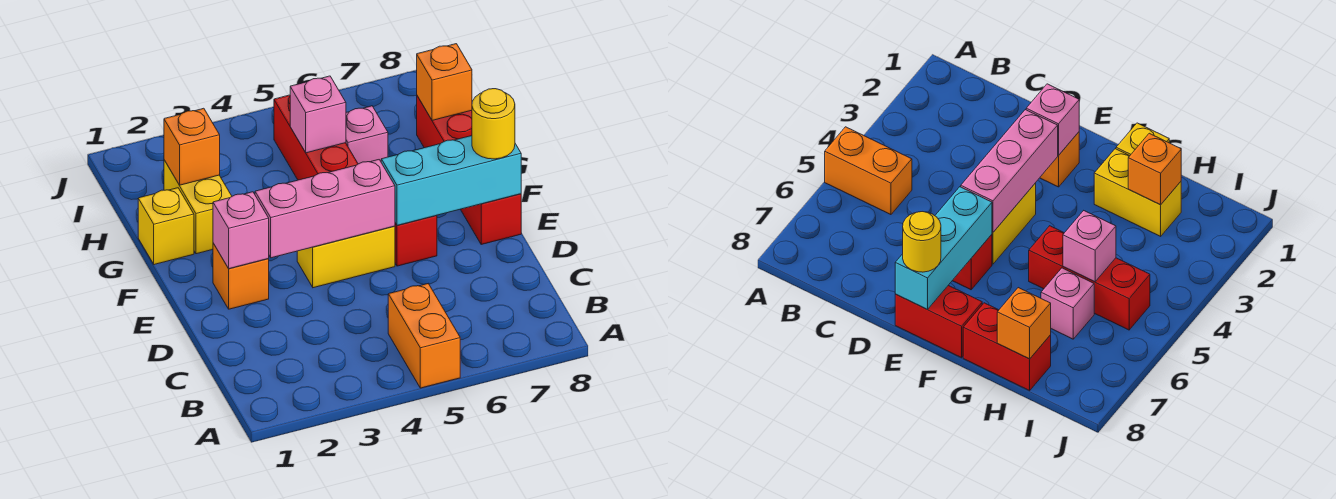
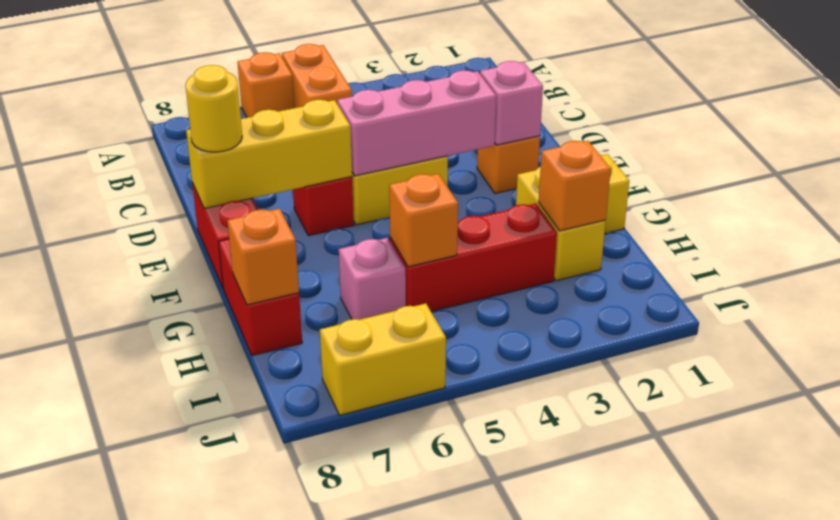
none -> orange 1x1 brick [238,52,294,118]
cyan 1x3 brick [381,136,521,226] -> yellow 1x3 brick [186,100,352,208]
red 1x3 brick [274,95,358,180] -> red 1x3 brick turned to [390,204,557,312]
pink 1x1 brick [290,76,346,153] -> orange 1x1 brick [389,174,458,267]
none -> yellow 1x2 brick [320,303,446,415]

